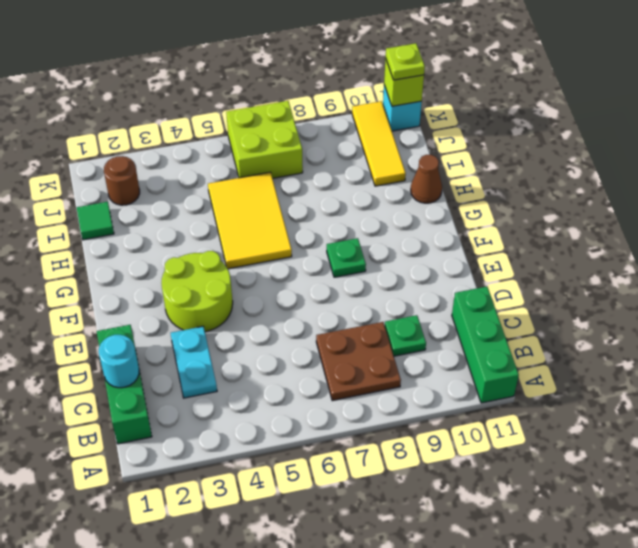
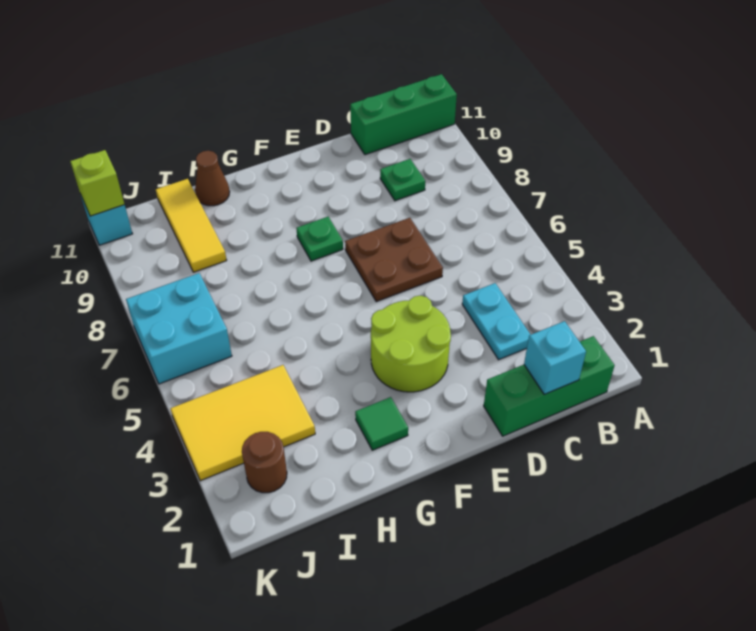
brown 2x2 plate [316,322,401,401] -> brown 2x2 plate moved to [345,218,443,302]
cyan 1x1 round brick [99,335,139,388] -> cyan 1x1 brick [524,321,586,394]
cyan 1x2 plate [171,326,217,398] -> cyan 1x2 plate turned to [462,283,531,360]
yellow 2x3 tile [208,172,292,269] -> yellow 2x3 tile moved to [170,365,315,481]
green 1x1 tile [77,202,114,240] -> green 1x1 tile moved to [355,397,408,450]
yellow 1x3 tile [352,101,406,186] -> yellow 1x3 tile turned to [156,179,227,272]
lime 2x2 brick [226,101,303,178] -> cyan 2x2 brick [126,273,232,384]
lime 1x1 plate [386,43,425,80] -> none

